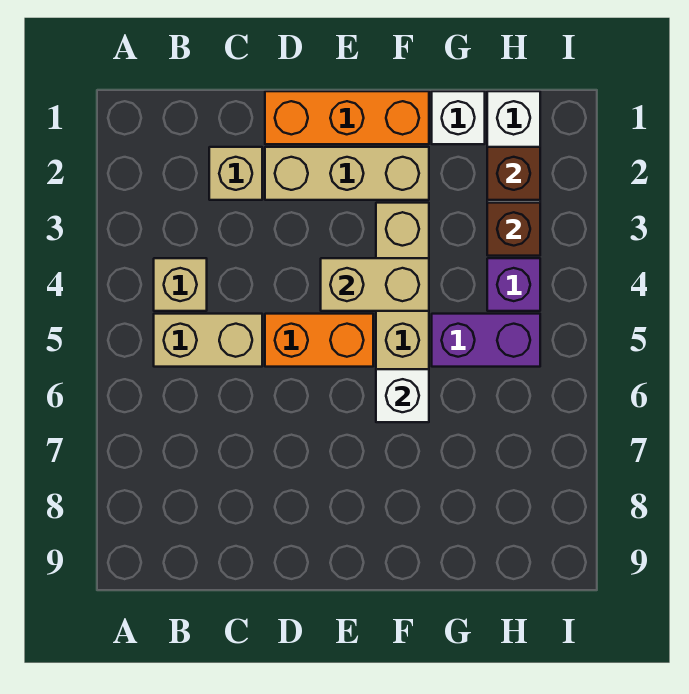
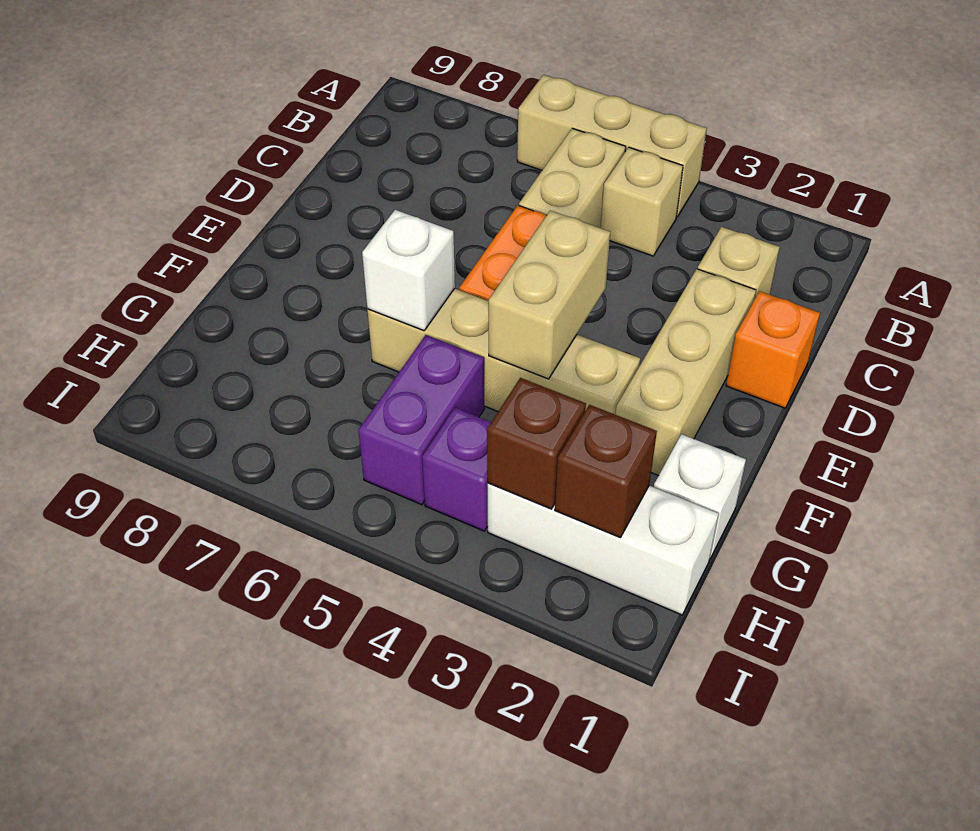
none -> tan 1x3 brick [517,75,707,217]
orange 1x3 brick [265,91,429,144] -> orange 1x1 brick [726,291,820,408]

